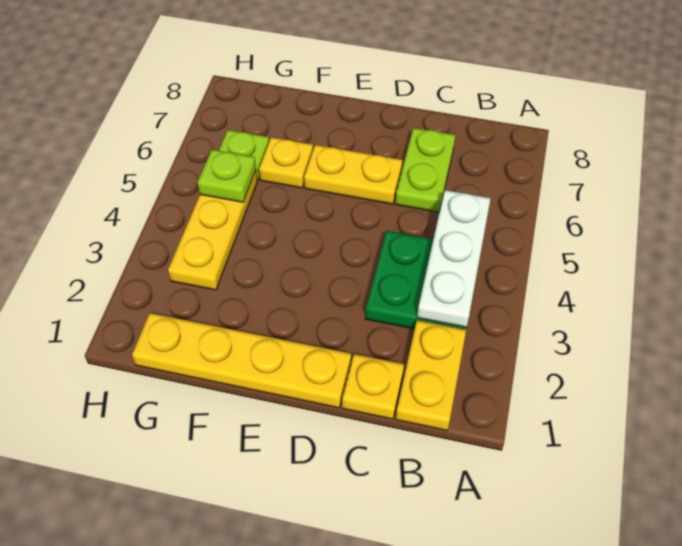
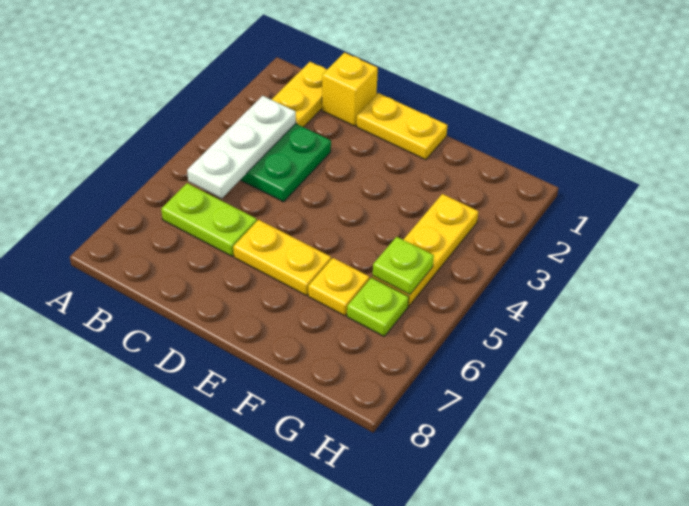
yellow 1x1 plate [342,354,404,419] -> yellow 1x1 brick [322,53,378,126]
lime 1x2 plate [395,128,455,212] -> lime 1x2 plate turned to [161,183,257,256]
yellow 1x4 plate [132,313,351,408] -> yellow 1x2 plate [357,93,448,160]

